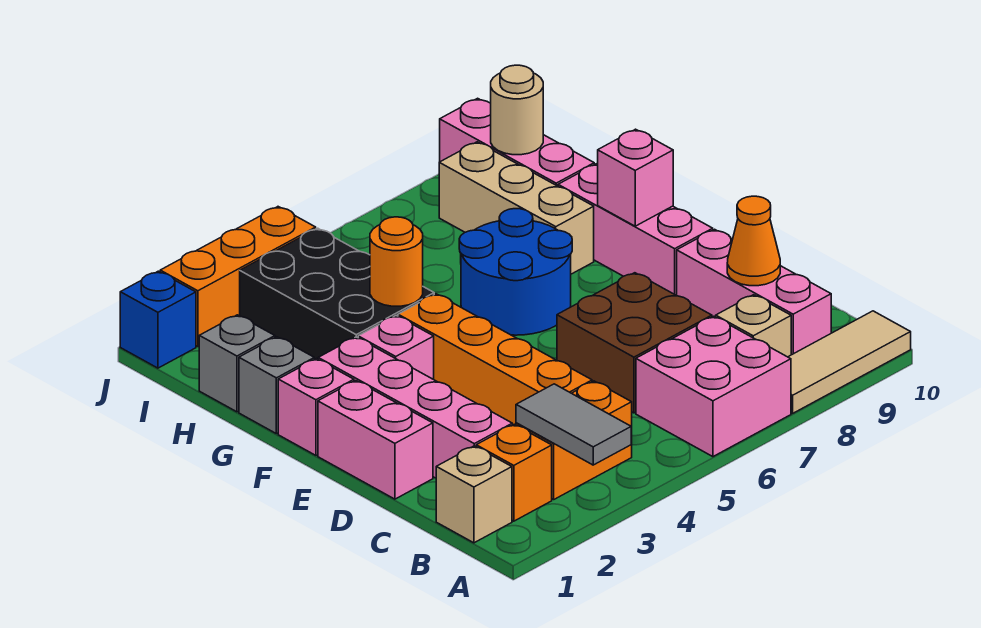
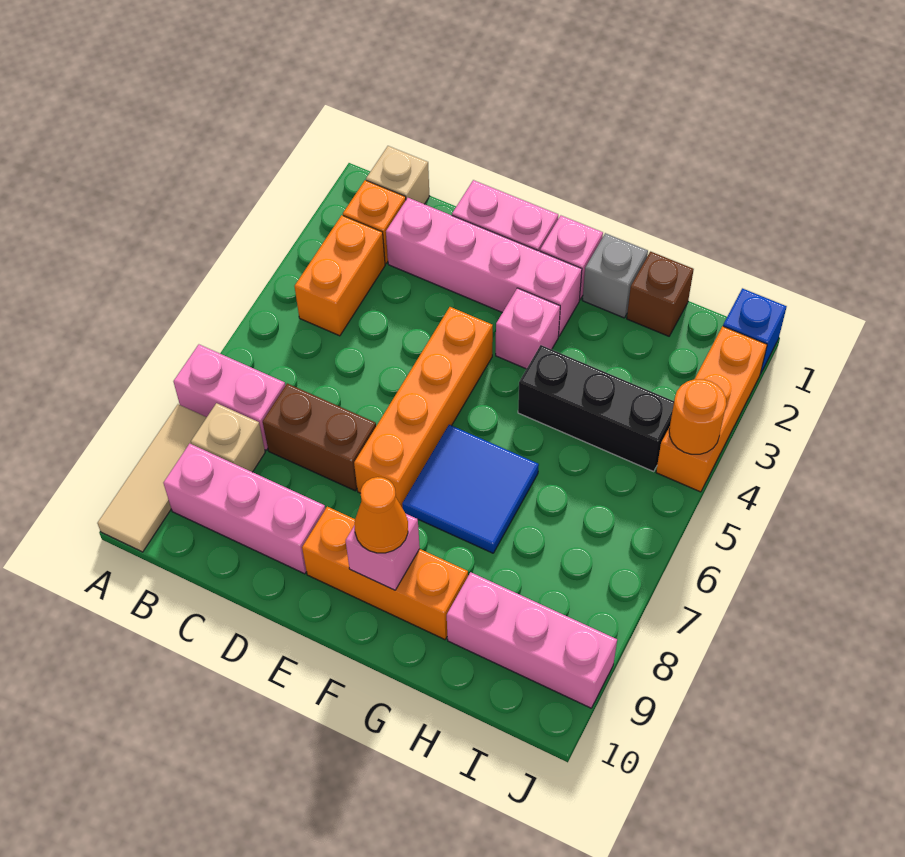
grey 1x2 tile [516,384,631,465] -> none
pink 2x2 brick [636,316,791,457] -> pink 1x2 brick [174,345,286,450]
orange 1x4 brick [398,294,592,425] -> orange 1x4 brick turned to [354,307,493,508]
brown 2x2 brick [557,273,712,413] -> brown 1x2 brick [263,383,376,491]
orange 1x1 cone [727,196,780,286] -> orange 1x1 cone moved to [355,477,408,553]
pink 1x3 brick [558,164,713,295] -> orange 1x3 brick [302,507,468,640]
blue 2x2 round brick [459,209,572,335] -> blue 2x2 tile [402,425,539,553]
black 2x3 brick [240,228,434,359] -> black 1x3 brick [518,345,674,472]
orange 1x1 round brick [370,217,423,306] -> orange 1x1 round brick moved to [669,379,726,454]
tan 1x3 brick [439,142,594,274] -> none
grey 1x1 brick [199,315,275,412] -> brown 1x1 brick [627,252,694,336]
tan 1x1 round brick [491,65,543,155] -> none

